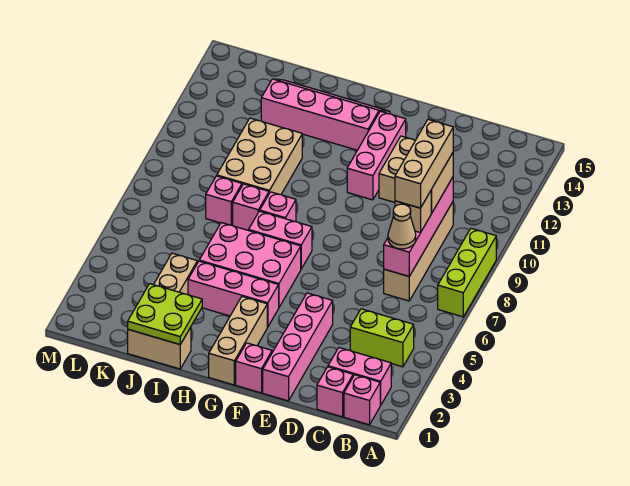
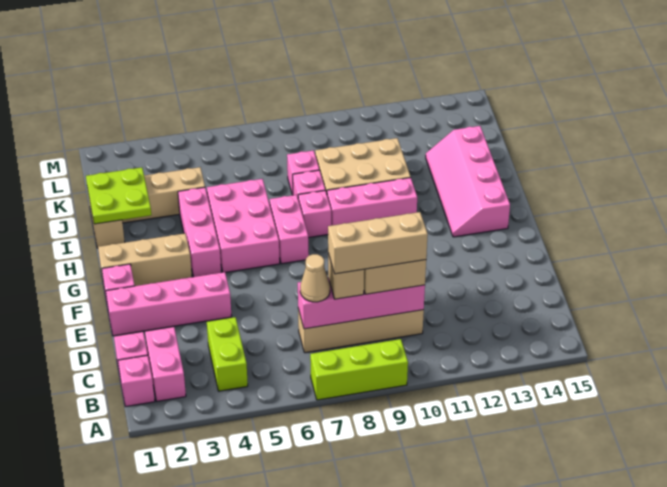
pink 1x3 brick [347,111,406,200] -> pink 1x3 brick moved to [327,178,417,226]
pink 2x4 slope [261,79,390,150] -> pink 2x4 slope turned to [426,126,510,237]

